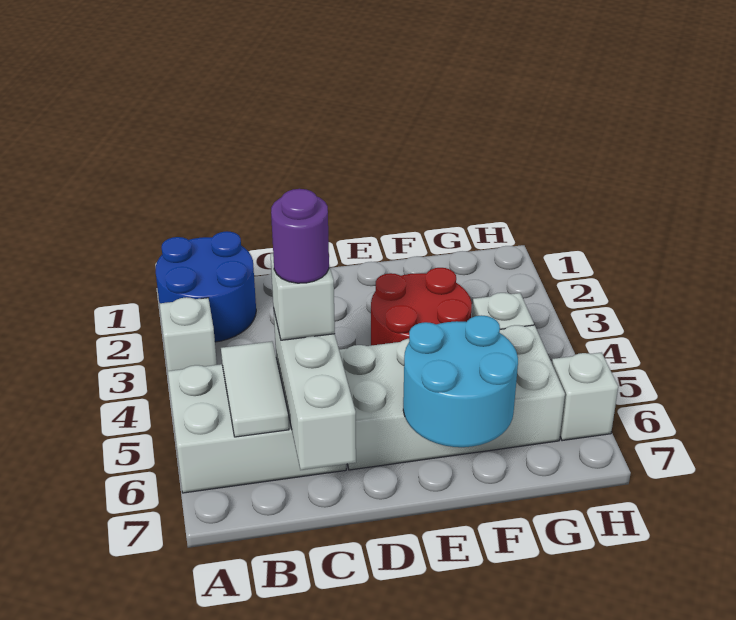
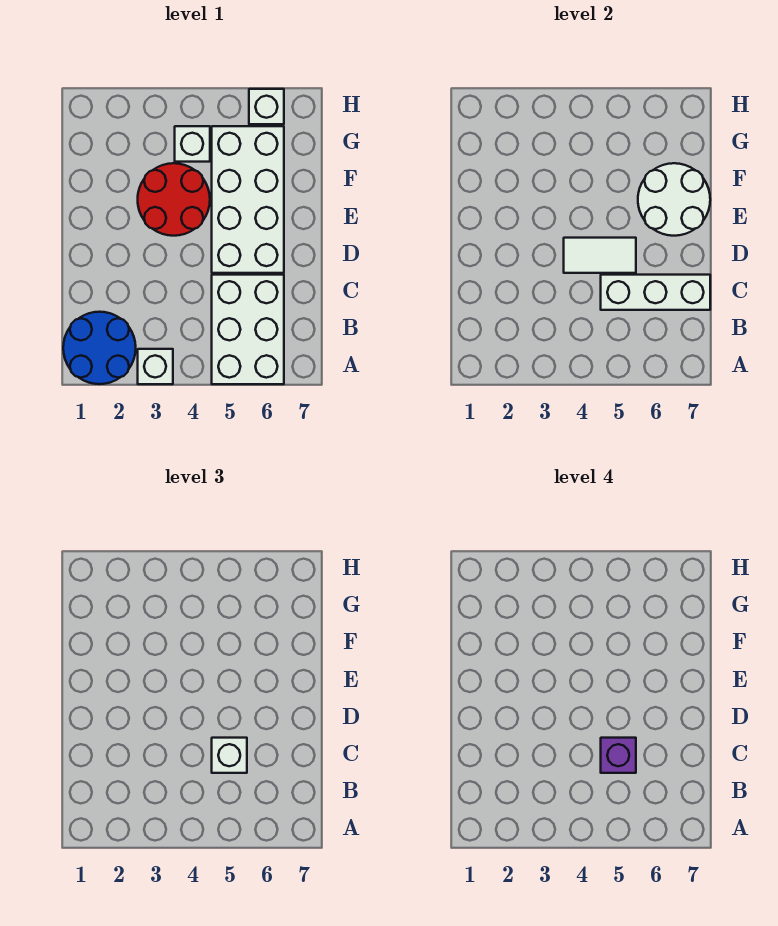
white 1x2 tile [221,341,289,437] -> white 1x2 tile moved to [564,238,636,273]
purple 1x1 round brick [271,189,329,283] -> purple 1x1 brick [601,738,636,773]
cyan 2x2 round brick [403,315,518,447] -> white 2x2 round brick [638,163,710,236]

